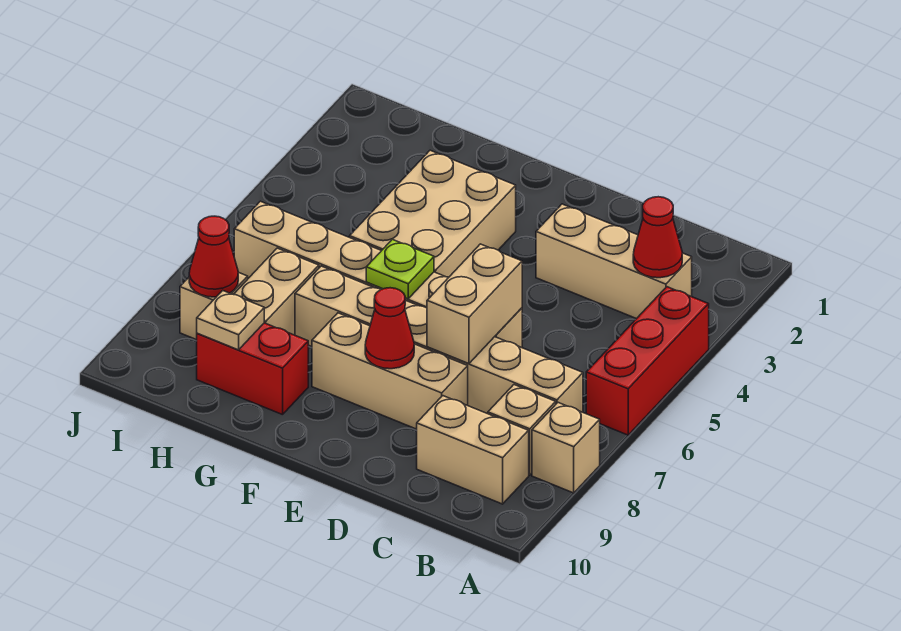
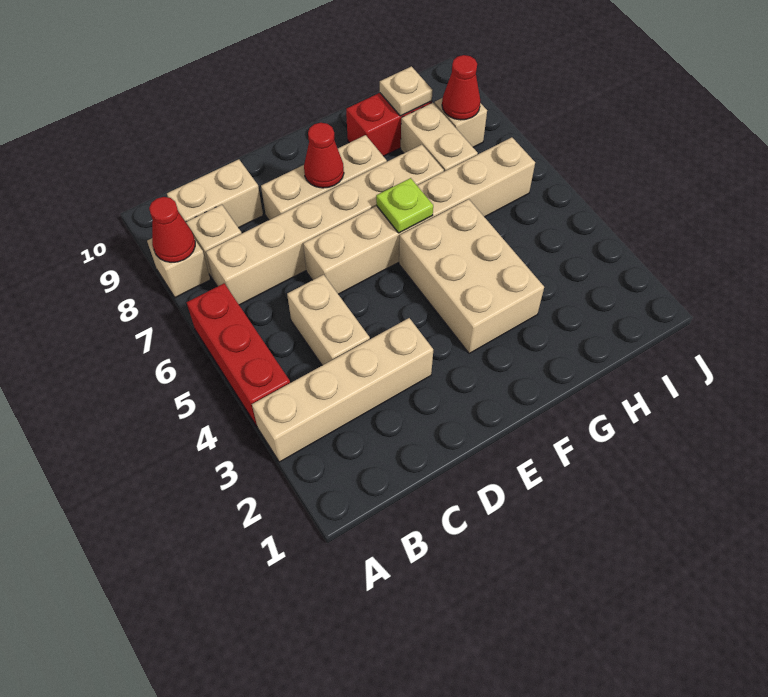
tan 1x3 brick [536,204,692,319] -> tan 1x4 brick [252,318,433,462]
red 1x1 cone [633,197,682,278] -> red 1x1 cone moved to [149,197,195,262]
tan 1x2 brick [427,244,522,364] -> tan 1x2 brick moved to [287,275,370,365]

